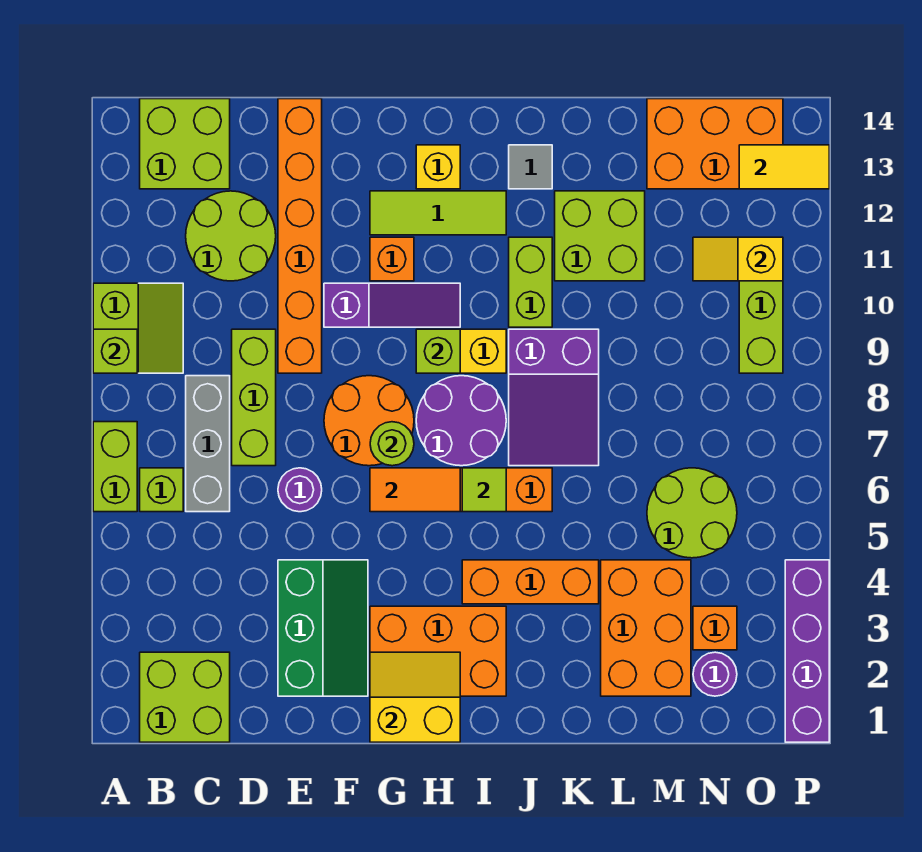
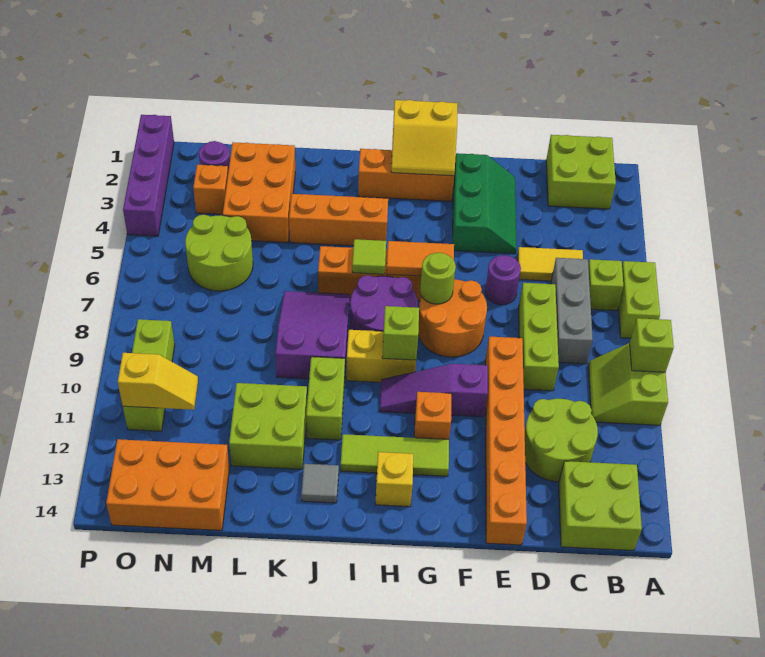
green 2x3 slope [278,560,368,696] -> green 2x3 slope turned to [453,153,517,254]
orange 2x3 brick [370,606,506,696] -> orange 1x3 brick [358,149,454,201]
yellow 1x2 tile [739,145,829,189] -> yellow 1x2 tile moved to [517,247,583,281]

